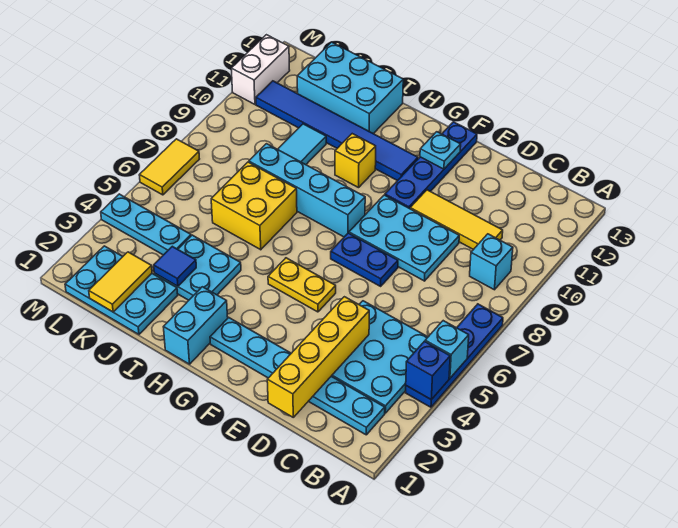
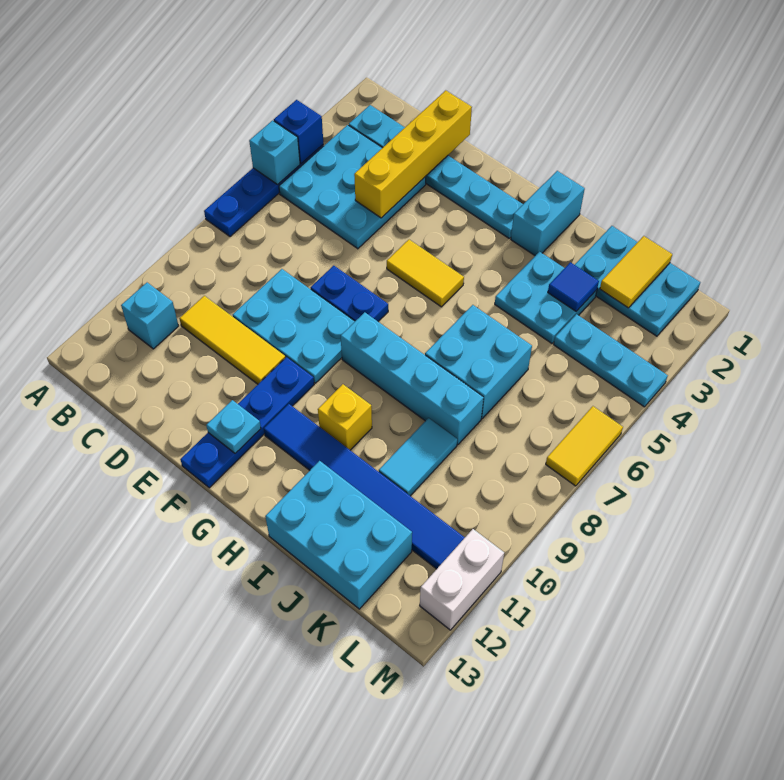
cyan 1x1 brick [470,234,513,290] -> cyan 1x1 brick moved to [121,283,179,349]
yellow 1x2 plate [268,258,336,312] -> yellow 1x2 tile [387,240,464,307]
yellow 2x2 brick [211,162,297,250] -> cyan 2x2 brick [425,305,532,418]

